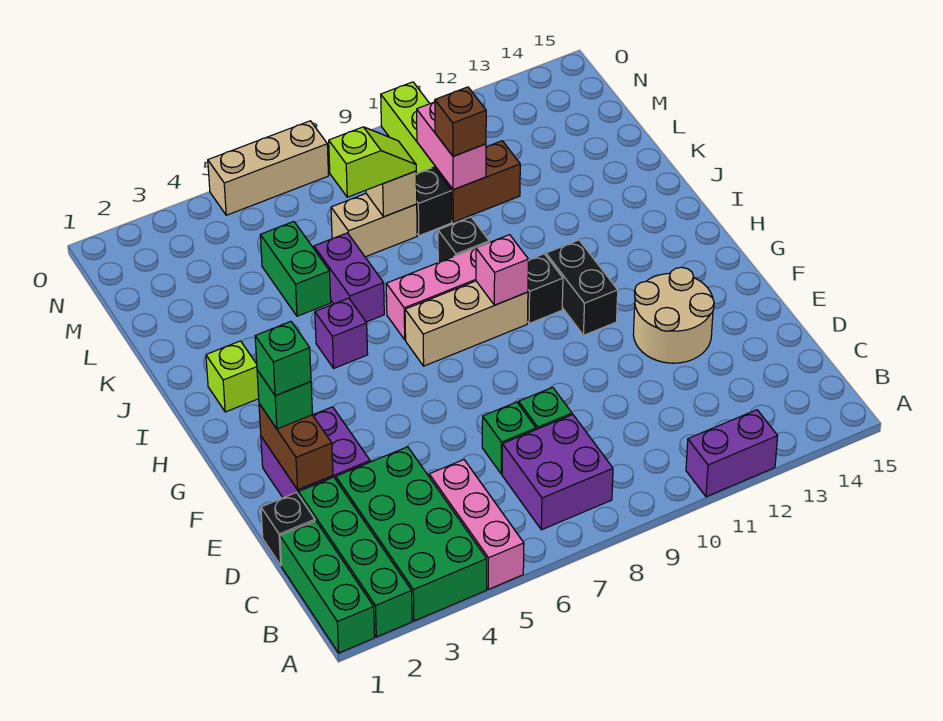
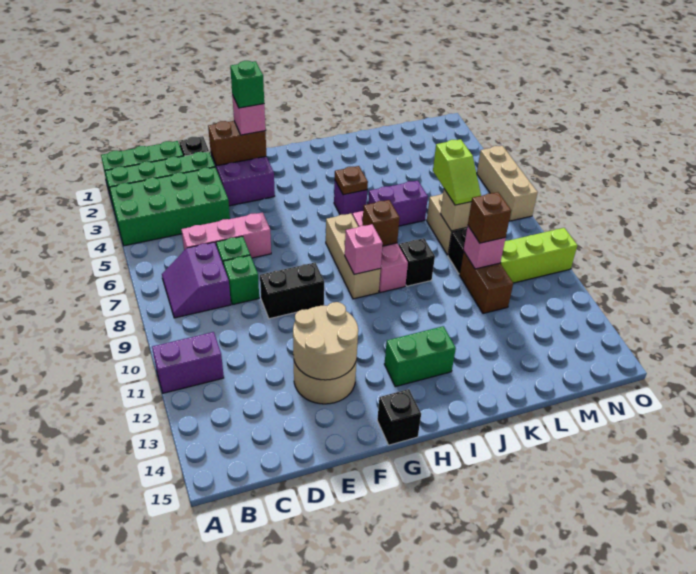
pink 1x3 brick [429,460,524,589] -> pink 1x3 brick moved to [181,212,271,258]
purple 1x2 brick [686,410,778,497] -> purple 1x2 brick turned to [152,332,224,393]
purple 2x2 brick [502,415,613,530] -> purple 2x2 slope [162,242,231,318]
none -> tan 2x2 round brick [293,302,358,380]
green 1x1 brick [257,370,313,429] -> pink 1x1 brick [232,95,265,135]
black 1x2 brick [546,240,618,335] -> black 1x2 brick moved to [260,263,324,319]
black 1x1 brick [527,254,563,324] -> black 1x1 brick moved to [377,389,421,445]
lime 1x1 brick [206,341,259,412] -> none
none -> brown 1x1 plate [335,166,368,195]
none -> brown 1x1 brick [362,200,400,246]
green 1x2 brick [260,222,331,316] -> green 1x2 brick moved to [384,326,456,387]
pink 1x2 brick [417,102,486,190] -> pink 1x1 brick [463,226,505,269]

